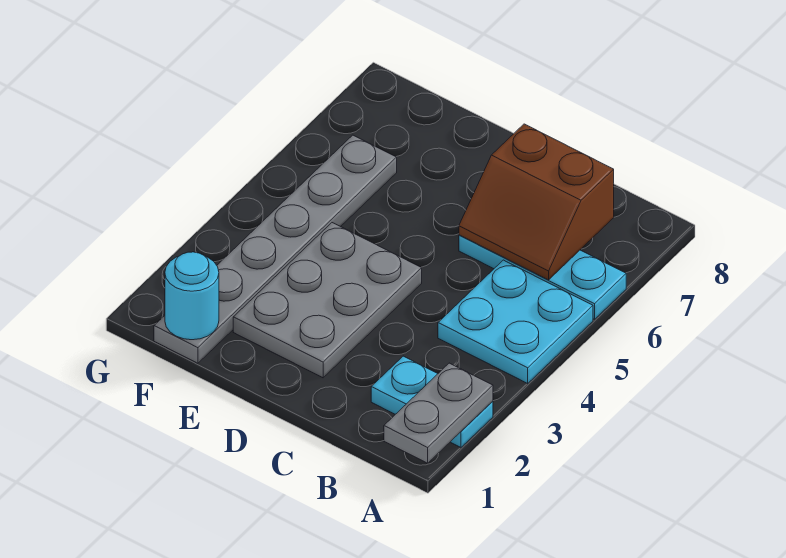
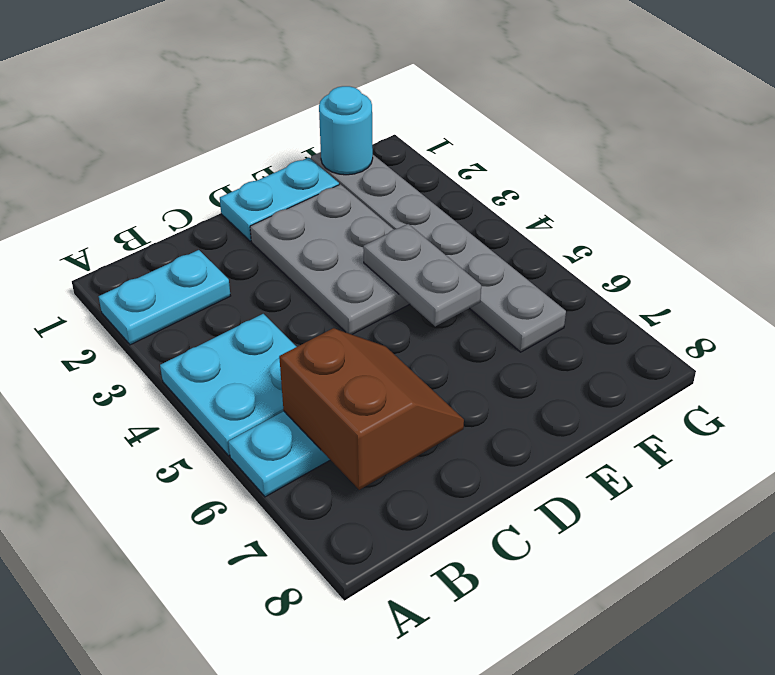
grey 1x2 plate [384,363,493,463] -> grey 1x2 plate moved to [363,224,481,326]
brown 2x2 slope [459,124,614,280] -> brown 2x2 slope turned to [279,328,464,490]
none -> cyan 1x2 plate [220,158,339,241]

